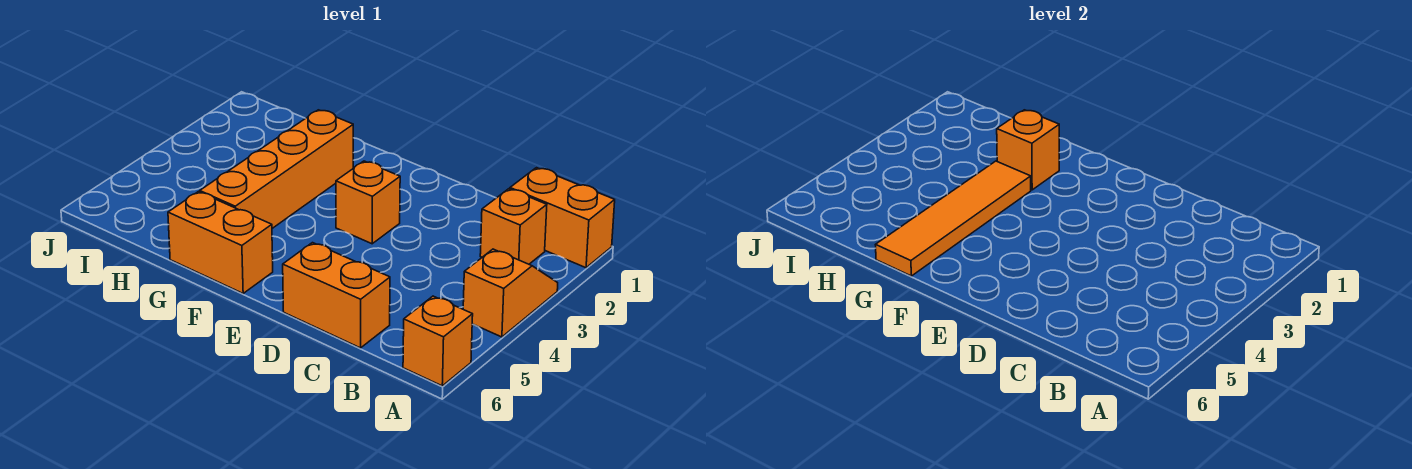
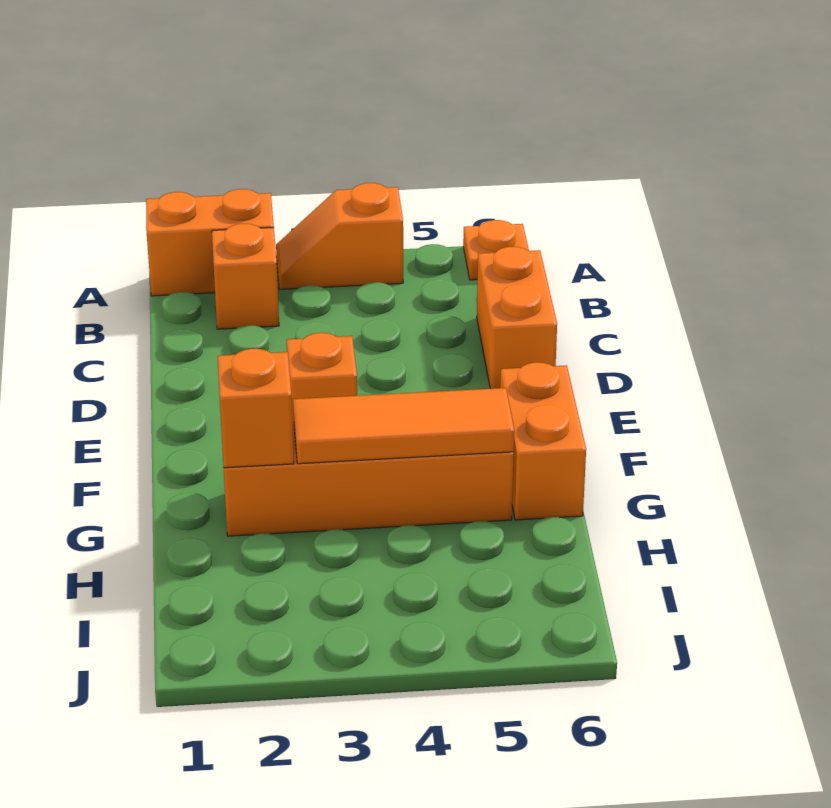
orange 1x2 brick [510,168,615,268] -> orange 1x2 brick turned to [146,189,274,296]
orange 1x1 brick [403,296,473,386] -> orange 1x1 plate [463,220,529,280]
orange 1x4 tile [876,161,1031,276] -> orange 1x3 tile [293,388,514,464]

